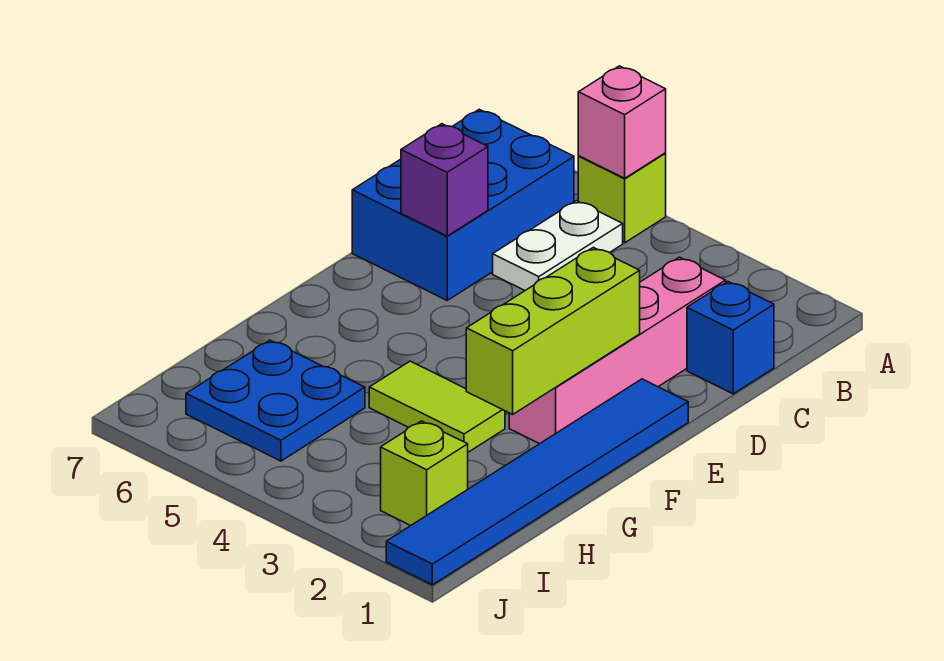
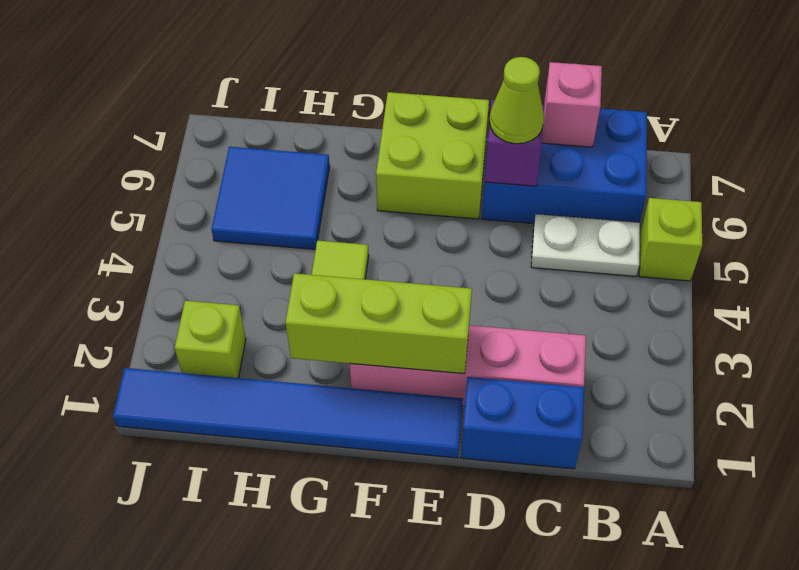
pink 1x1 brick [578,66,666,178] -> pink 1x1 brick moved to [542,62,602,147]
blue 1x1 brick [687,282,774,394] -> blue 1x2 brick [461,377,584,469]
none -> lime 1x1 cone [490,57,544,144]
none -> lime 2x2 brick [376,92,489,219]
blue 2x2 plate [186,340,365,461] -> blue 2x2 tile [211,147,330,249]

